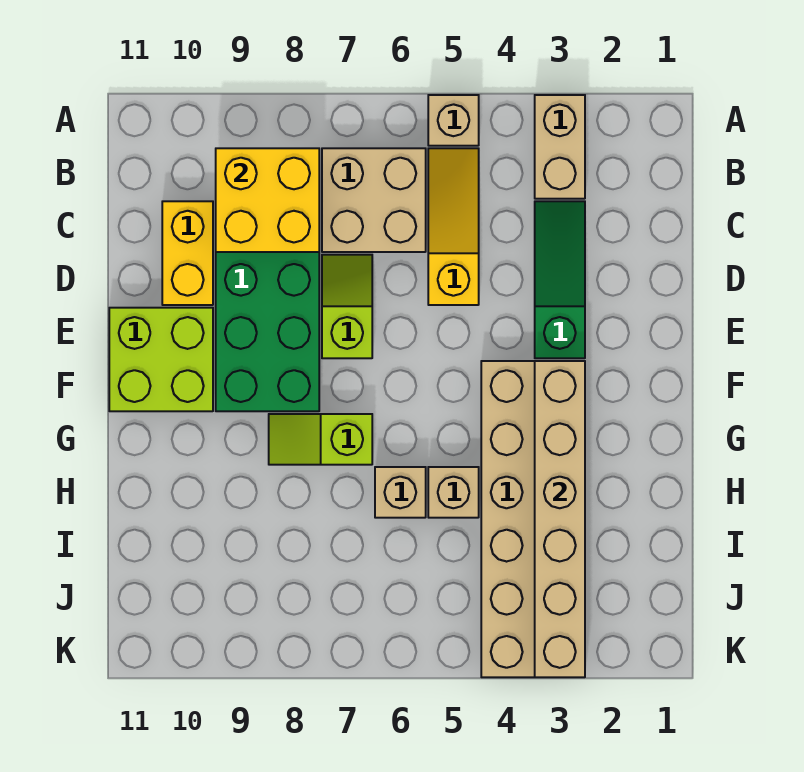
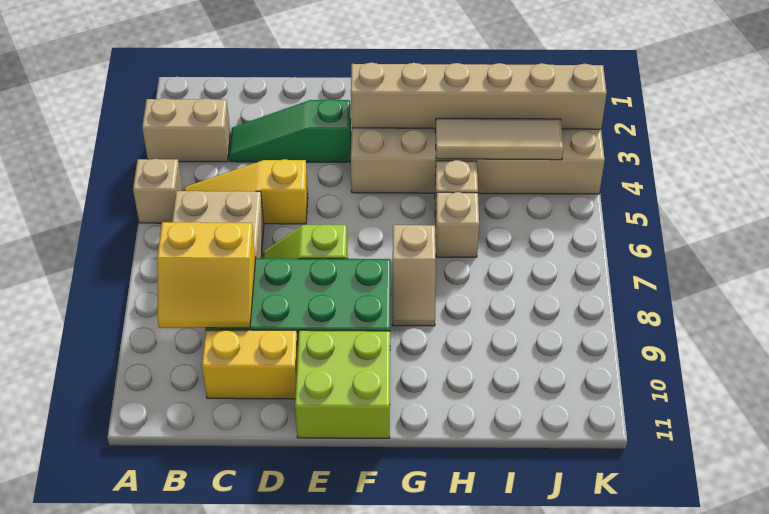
yellow 2x2 brick [216,148,319,252] -> yellow 2x2 slope [157,222,256,328]
lime 1x2 slope [269,414,372,465] -> tan 1x2 slope [392,225,436,326]
none -> tan 1x3 tile [435,118,563,160]

